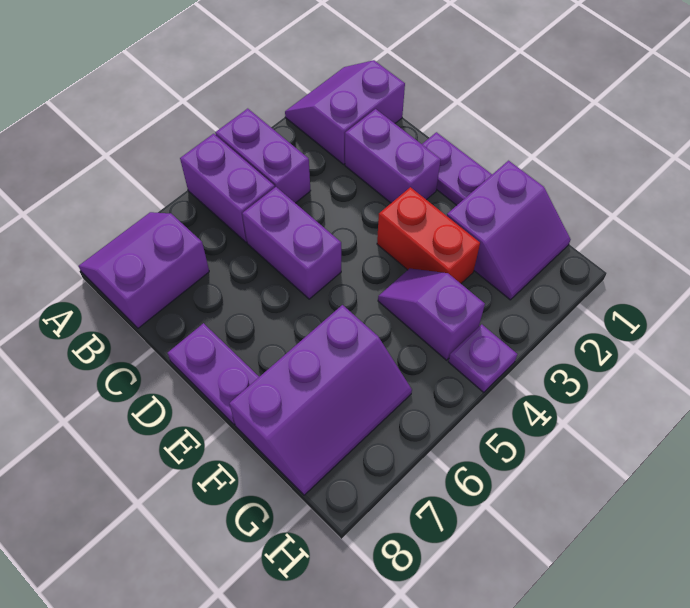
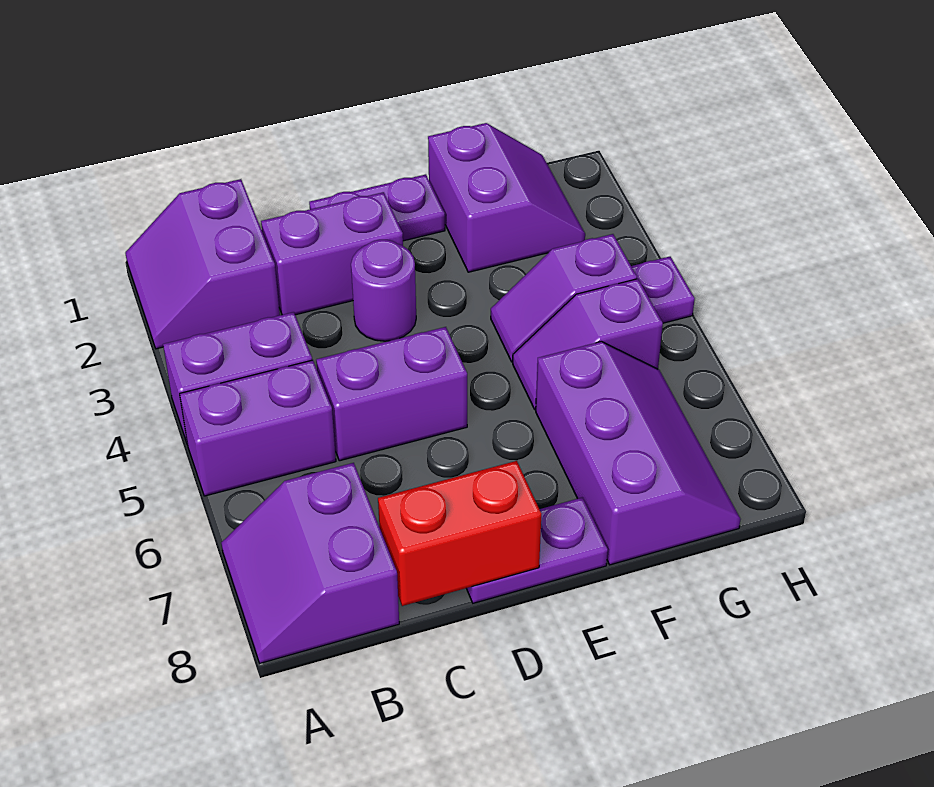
none -> purple 1x1 round brick [351,240,416,341]
red 1x2 brick [377,187,480,283] -> red 1x2 brick moved to [378,461,541,606]
none -> purple 1x2 slope [513,279,663,409]

